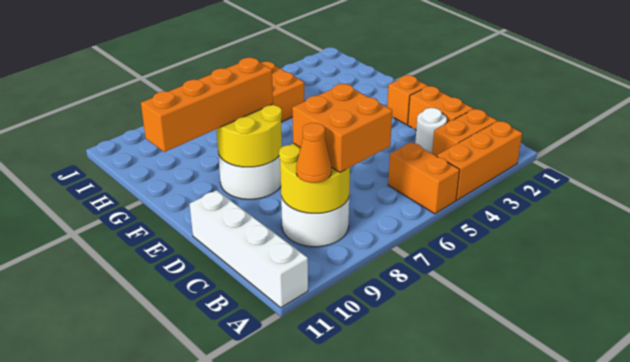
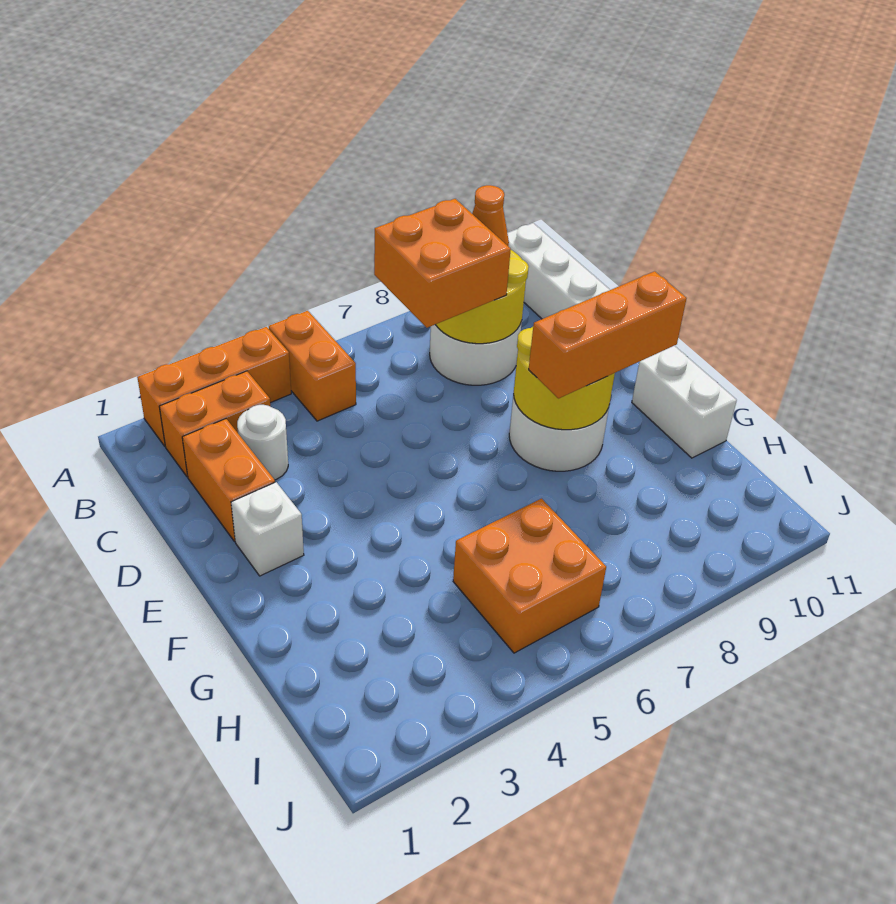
orange 1x1 brick [387,75,428,125] -> white 1x1 brick [231,482,304,576]
orange 1x4 brick [141,58,273,152] -> orange 1x3 brick [529,271,687,398]
none -> white 1x2 brick [632,346,737,458]

